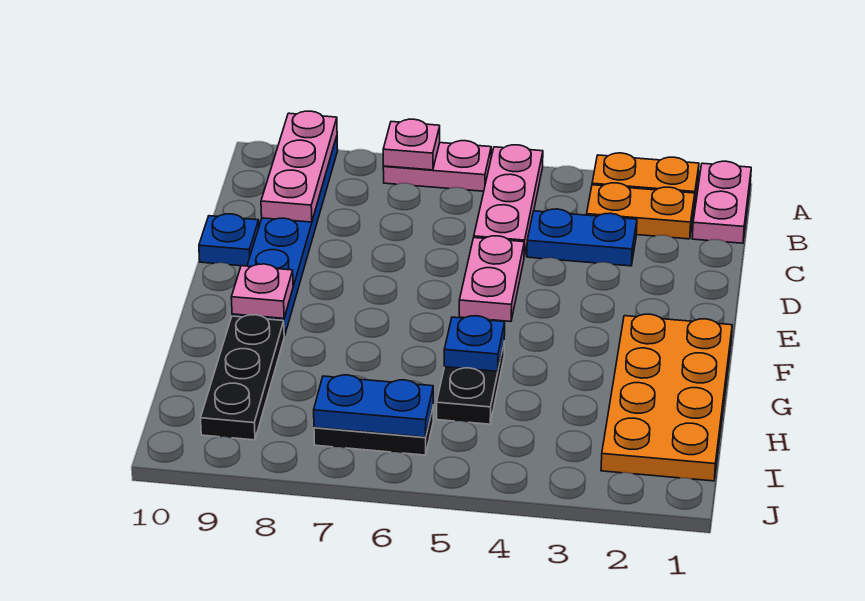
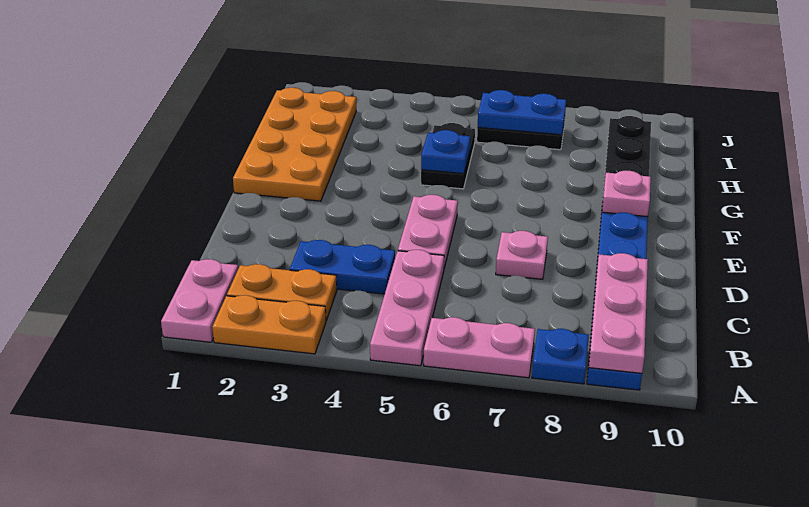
pink 1x1 plate [383,119,440,170] -> pink 1x1 plate moved to [496,231,548,279]
blue 1x1 plate [199,214,259,266] -> blue 1x1 plate moved to [532,329,589,384]

